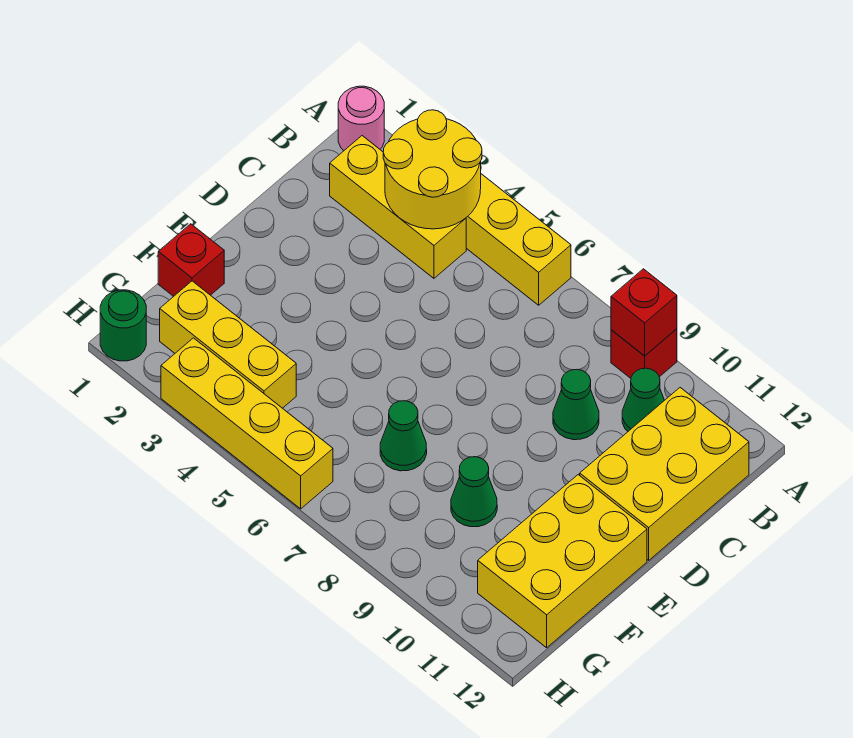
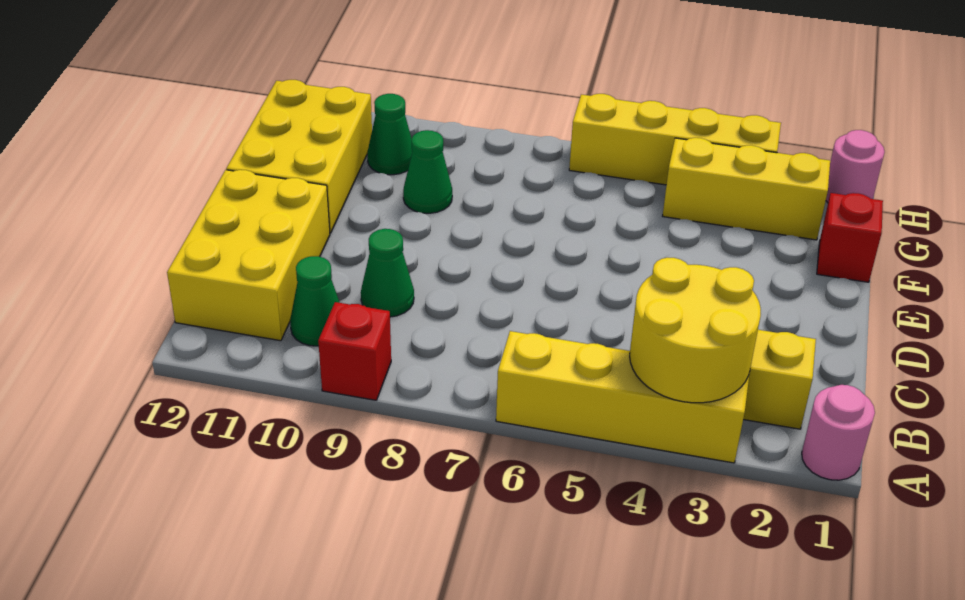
red 1x1 brick [611,269,677,356] -> none
green 1x1 cone [380,401,427,471] -> green 1x1 cone moved to [367,94,412,175]
green 1x1 round brick [100,290,146,361] -> pink 1x1 round brick [826,130,885,203]

